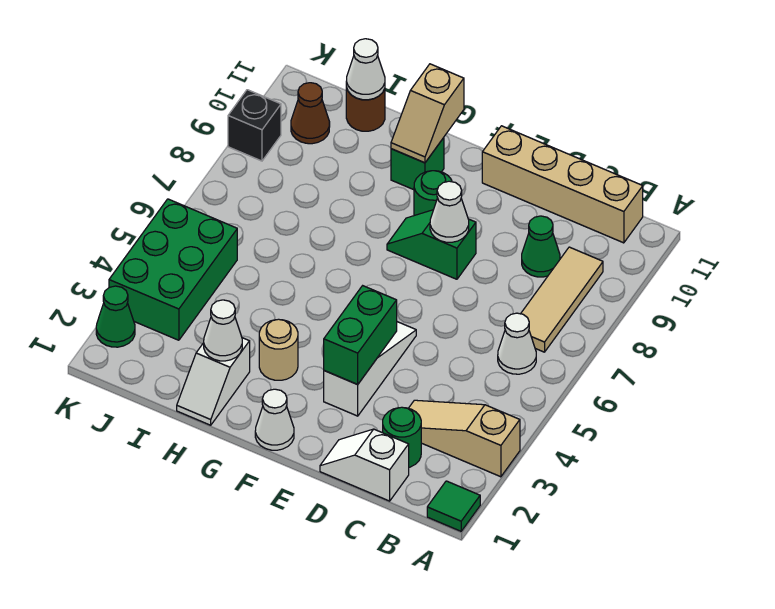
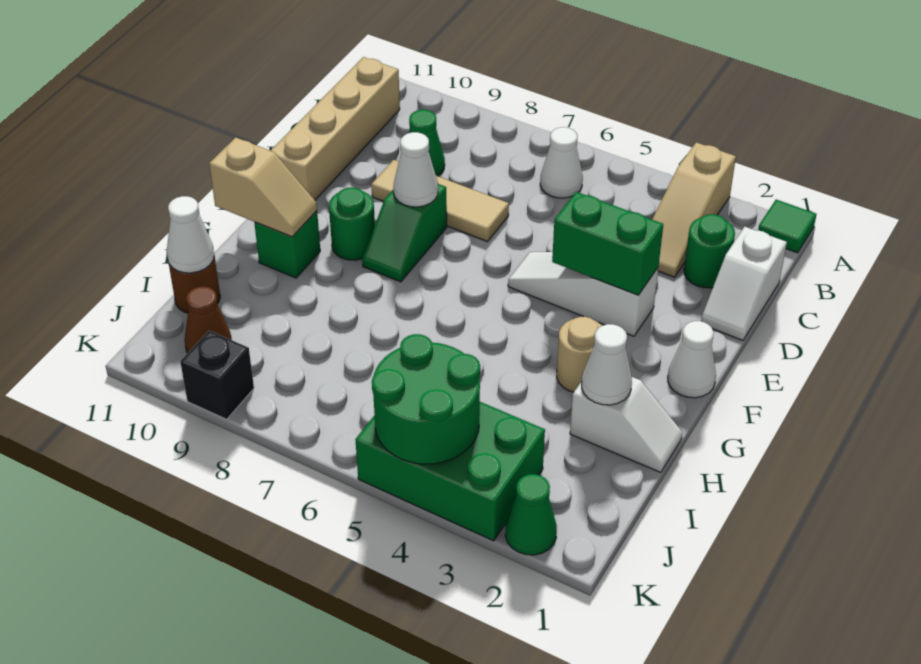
tan 1x3 tile [521,247,603,352] -> tan 1x3 tile moved to [371,160,509,242]
none -> green 2x2 round brick [372,334,480,464]

